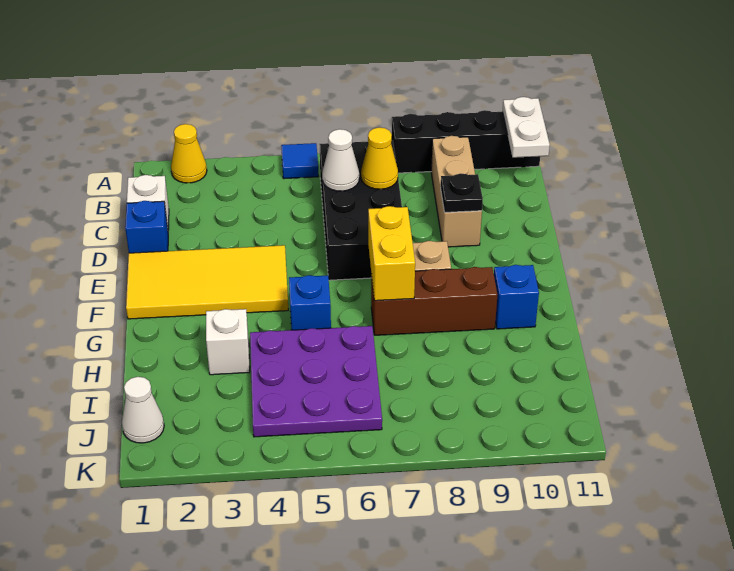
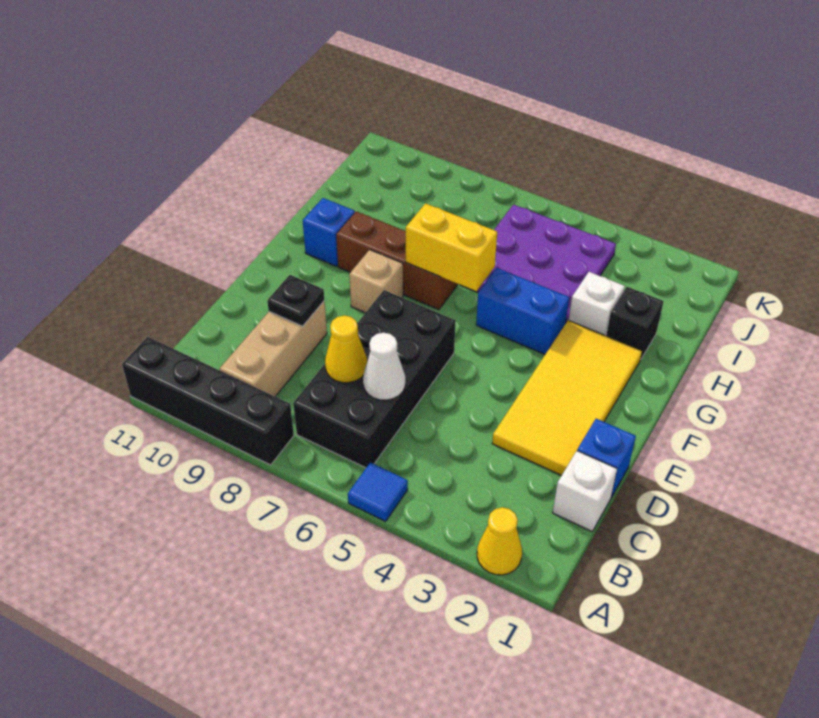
white 1x2 plate [502,97,550,158] -> none
yellow 2x4 tile [126,245,288,319] -> yellow 2x4 tile turned to [492,320,642,475]
yellow 1x2 brick [368,206,415,301] -> yellow 1x2 brick turned to [406,203,497,291]
blue 1x1 brick [289,275,331,330] -> blue 1x2 brick [476,268,569,354]
none -> black 1x1 brick [606,287,664,359]
white 1x1 cone [122,377,164,443] -> none

